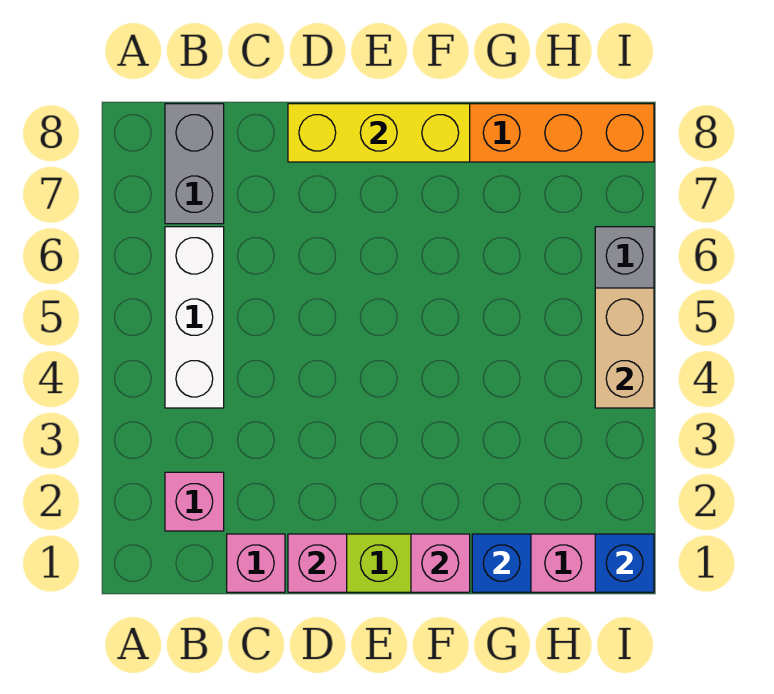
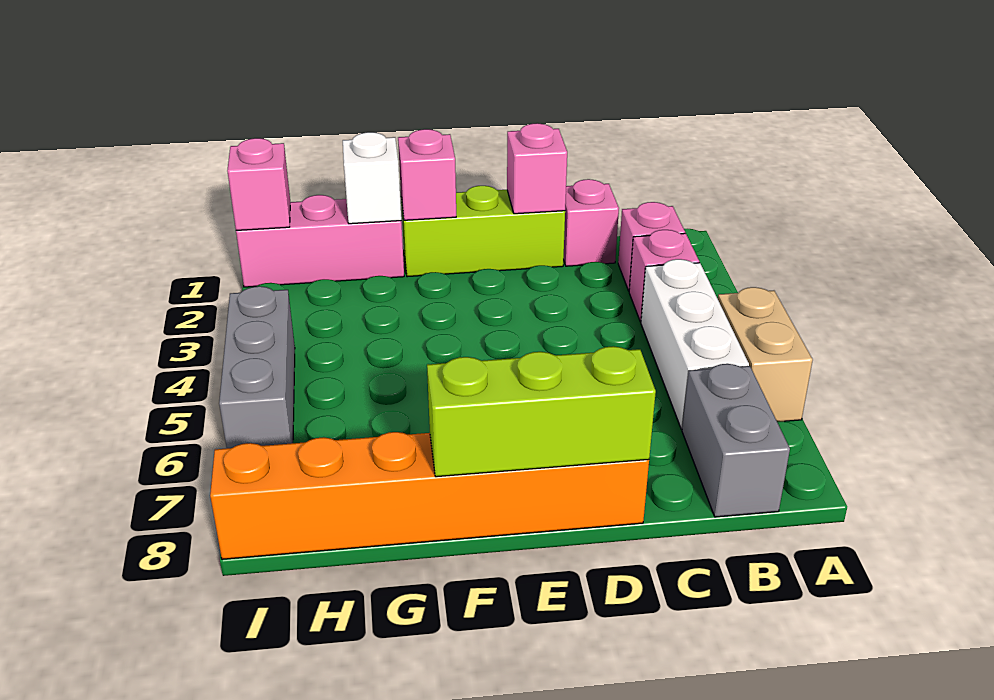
none -> pink 1x1 brick [629,230,699,322]
yellow 1x3 brick [288,104,470,162] -> lime 1x3 brick [427,346,656,477]
blue 1x1 brick [472,534,531,592] -> white 1x1 brick [343,132,401,224]
blue 1x1 brick [595,534,654,592] -> pink 1x1 brick [227,138,290,230]
tan 1x2 brick [595,288,654,408] -> tan 1x2 brick moved to [718,287,813,421]

